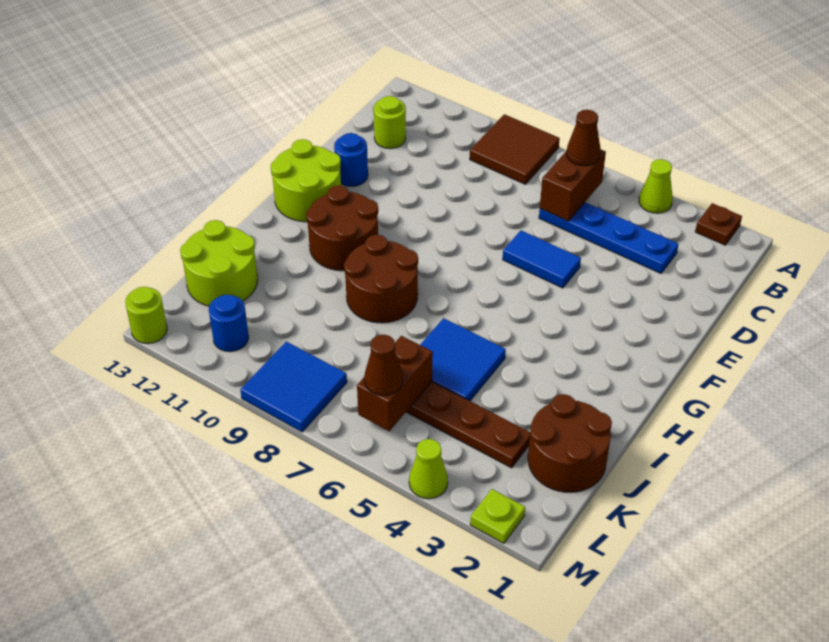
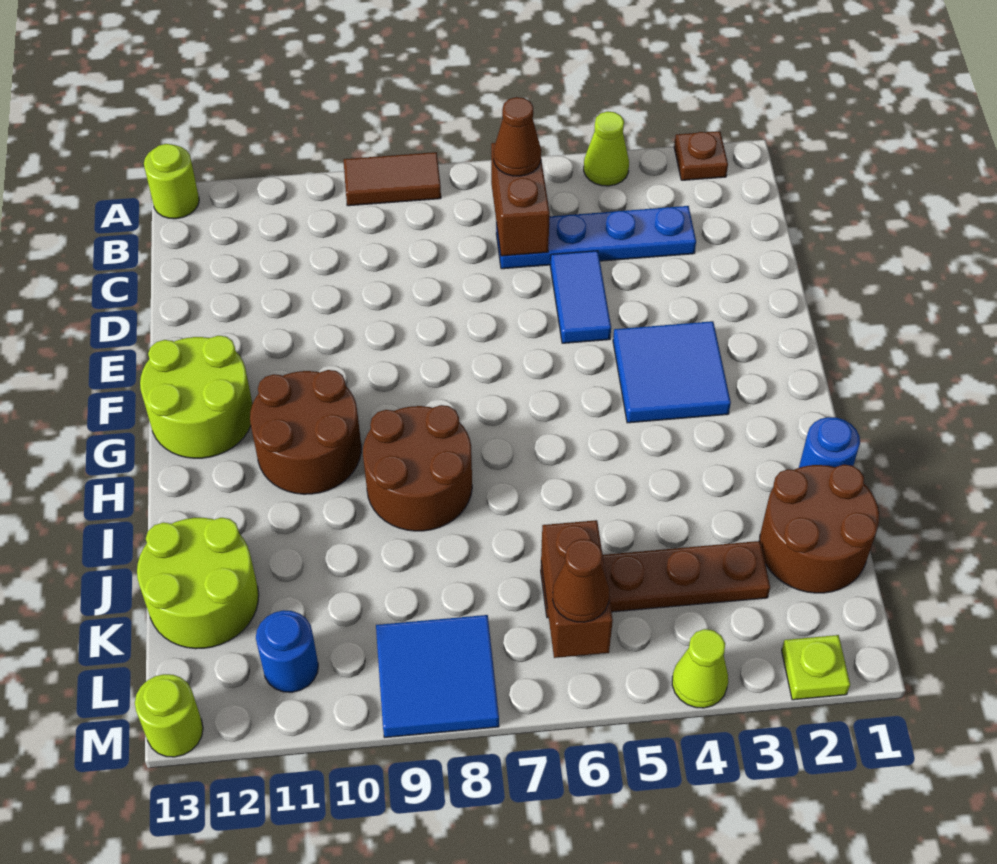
brown 2x2 tile [470,114,560,184] -> brown 1x2 tile [344,152,441,206]
lime 1x1 round brick [374,96,406,149] -> lime 1x1 round brick moved to [144,144,199,219]
blue 1x2 tile [503,230,581,288] -> blue 1x2 tile turned to [550,251,611,343]
blue 1x1 round brick [334,133,368,186] -> blue 1x1 round brick moved to [799,417,860,468]
blue 2x2 tile [420,318,506,401] -> blue 2x2 tile moved to [613,321,731,423]

